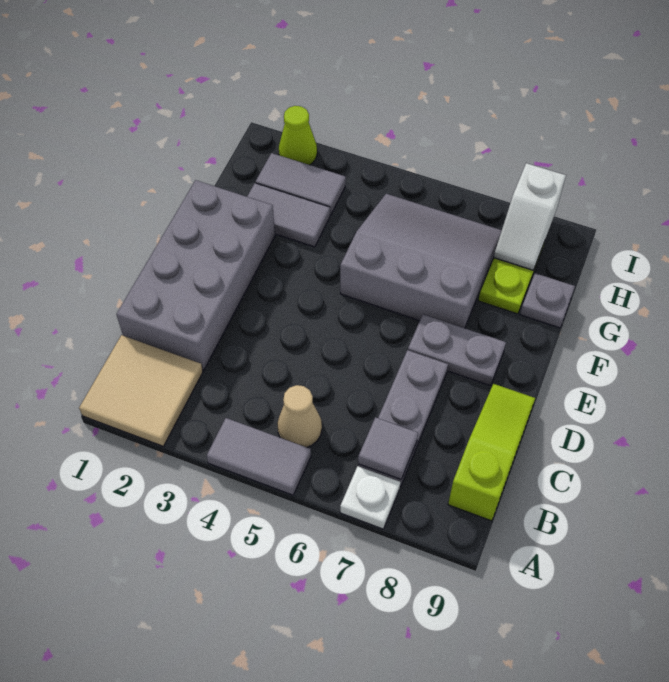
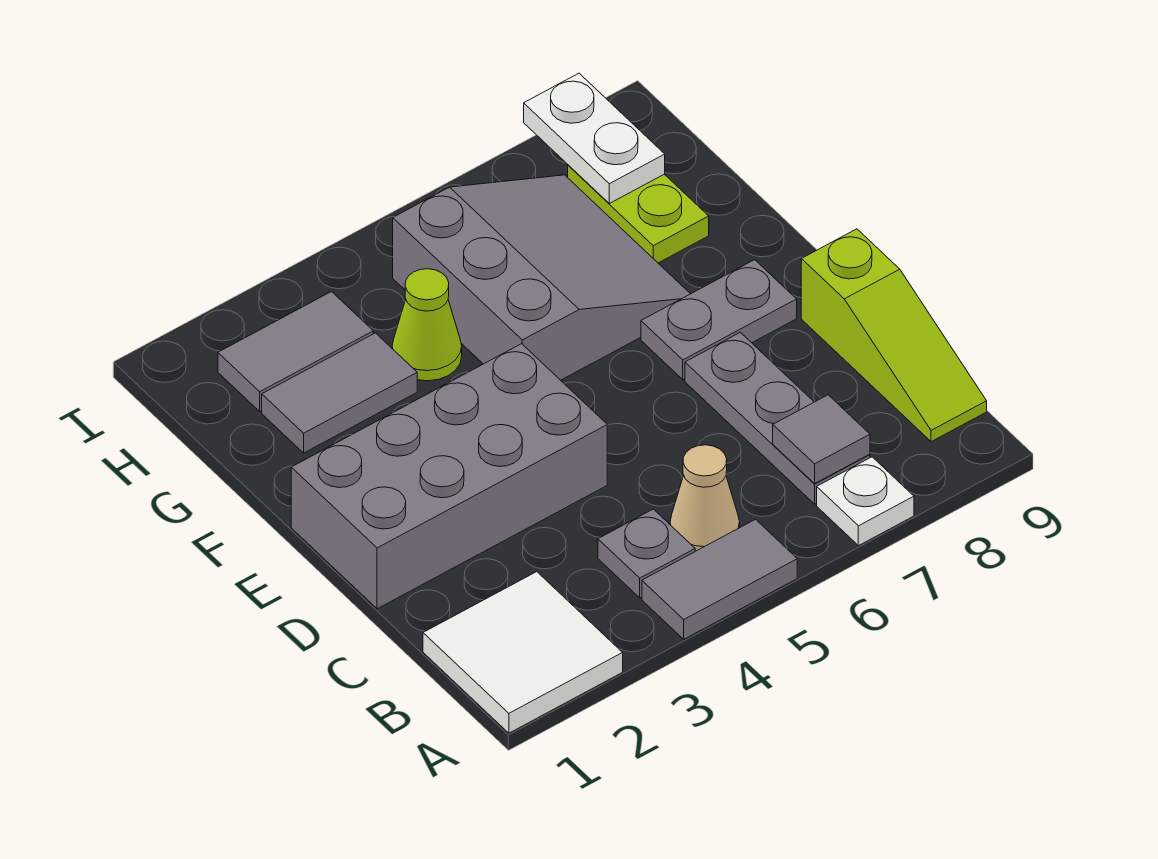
tan 2x2 tile [79,335,203,446] -> white 2x2 tile [423,572,623,733]
lime 1x3 slope [448,384,535,521] -> lime 1x3 slope turned to [801,229,987,442]
grey 2x4 brick [116,180,275,370] -> grey 2x4 brick turned to [291,344,607,609]
grey 3x3 slope [340,194,502,328] -> grey 3x3 slope turned to [393,175,690,380]
grey 1x1 plate [520,273,575,328] -> grey 1x1 plate moved to [598,509,695,598]
white 1x2 slope [494,163,566,270] -> white 1x2 plate [524,73,665,203]
lime 1x1 cone [279,106,317,165] -> lime 1x1 cone moved to [392,269,462,381]

